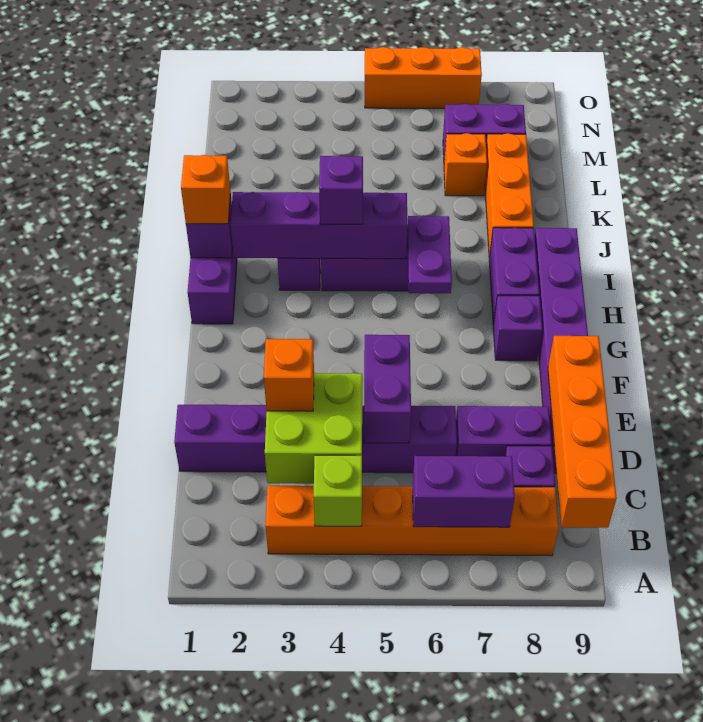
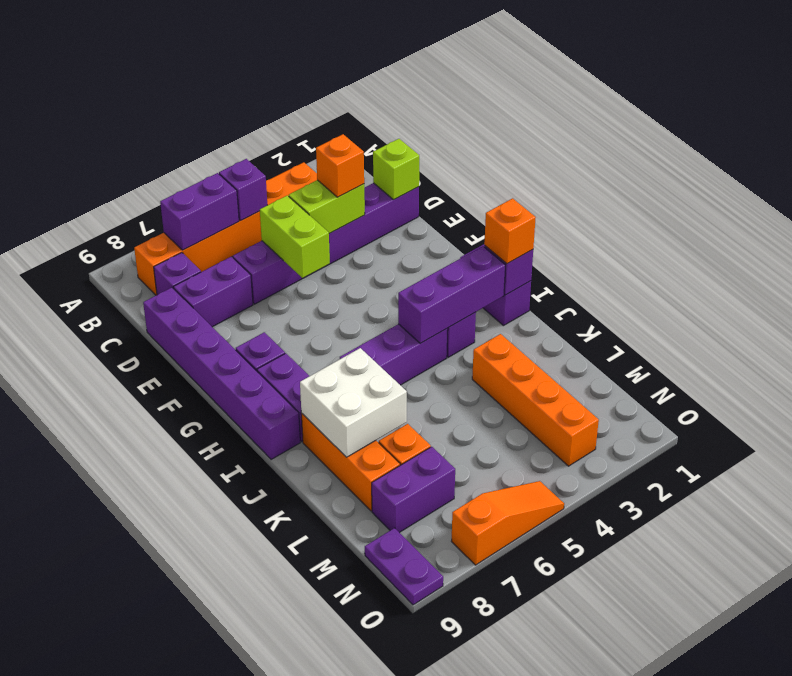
lime 1x1 brick [314,455,362,526] -> lime 1x1 brick moved to [373,139,419,200]
orange 1x4 brick [548,336,617,528] -> orange 1x4 brick moved to [472,334,599,466]
lime 2x2 brick [265,373,362,484] -> lime 1x2 brick [289,180,365,234]
purple 1x2 brick [364,335,411,443] -> lime 1x2 brick [260,195,330,278]
purple 1x2 plate [407,216,452,293] -> purple 1x2 plate moved to [365,528,443,605]
purple 1x4 brick [231,192,408,259] -> purple 1x3 brick [398,246,505,343]
purple 1x1 brick [319,156,363,224] -> purple 1x1 brick moved to [219,159,267,221]
none -> white 2x2 brick [300,348,407,457]
orange 1x3 brick [365,47,482,108] -> orange 1x3 slope [451,481,564,565]

